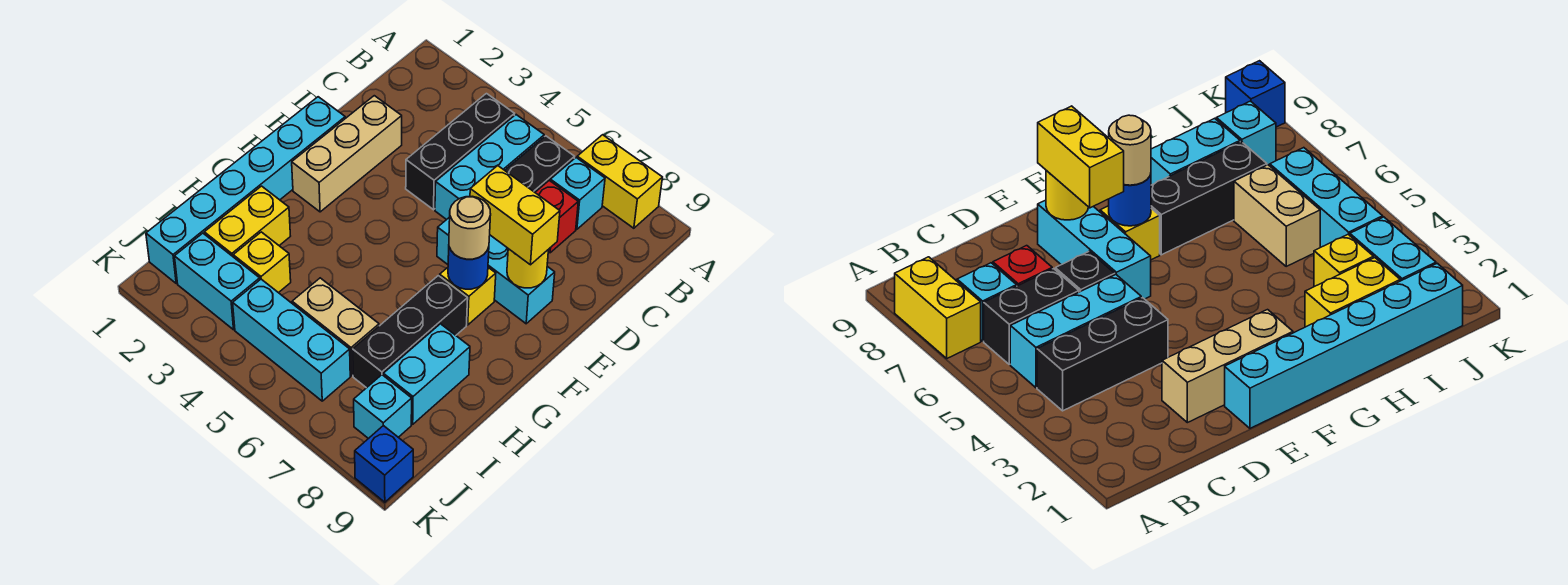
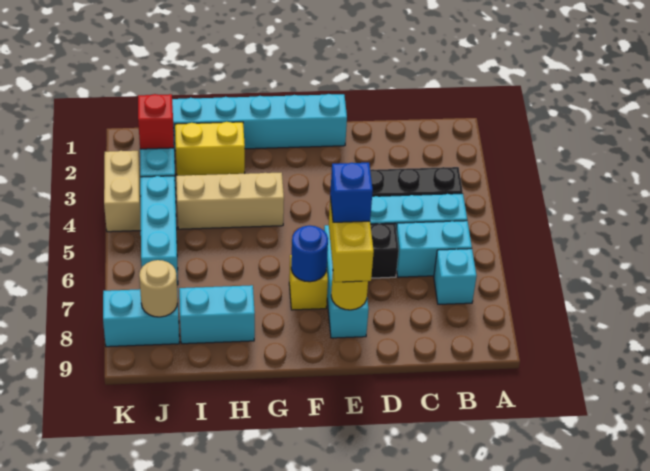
yellow 1x2 brick [577,135,662,228] -> none
black 1x2 brick [505,136,574,192] -> cyan 1x2 brick [396,221,472,277]
red 1x1 brick [535,180,578,253] -> red 1x1 brick moved to [138,94,174,149]
tan 1x3 brick [292,96,402,212] -> tan 1x3 brick moved to [176,173,284,229]
tan 1x1 round brick [449,196,491,259] -> tan 1x1 round brick moved to [139,260,178,317]
black 1x3 brick [353,276,468,388] -> none
yellow 1x1 brick [233,232,291,293] -> none
tan 1x2 brick [292,278,379,376] -> tan 1x2 brick moved to [104,151,141,232]
cyan 1x1 brick [354,375,412,439] -> cyan 1x2 brick [103,289,179,347]
blue 1x1 brick [355,426,413,502] -> blue 1x1 brick moved to [330,163,373,222]

